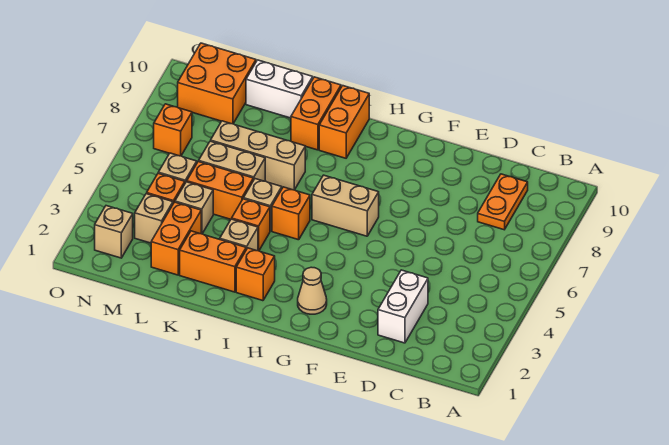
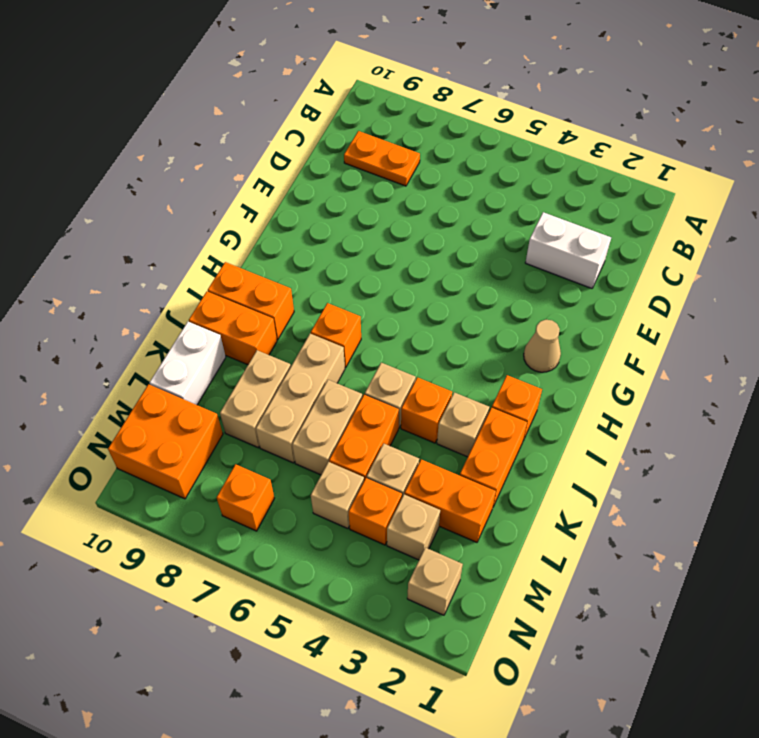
tan 1x2 brick [312,175,379,236] -> tan 1x2 brick moved to [220,350,291,448]
orange 1x1 brick [272,187,310,240] -> orange 1x1 brick moved to [311,303,361,368]

